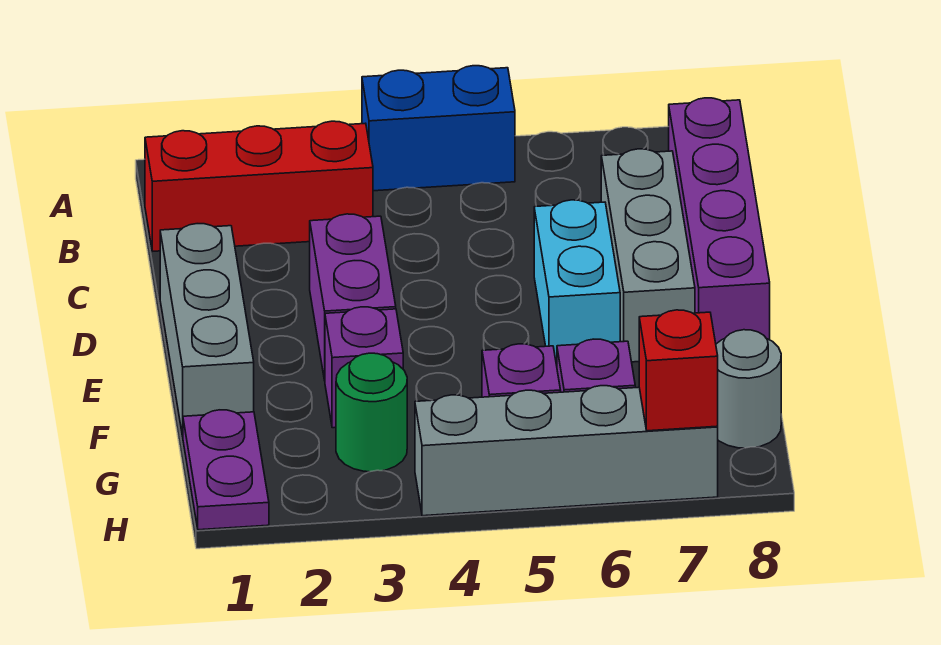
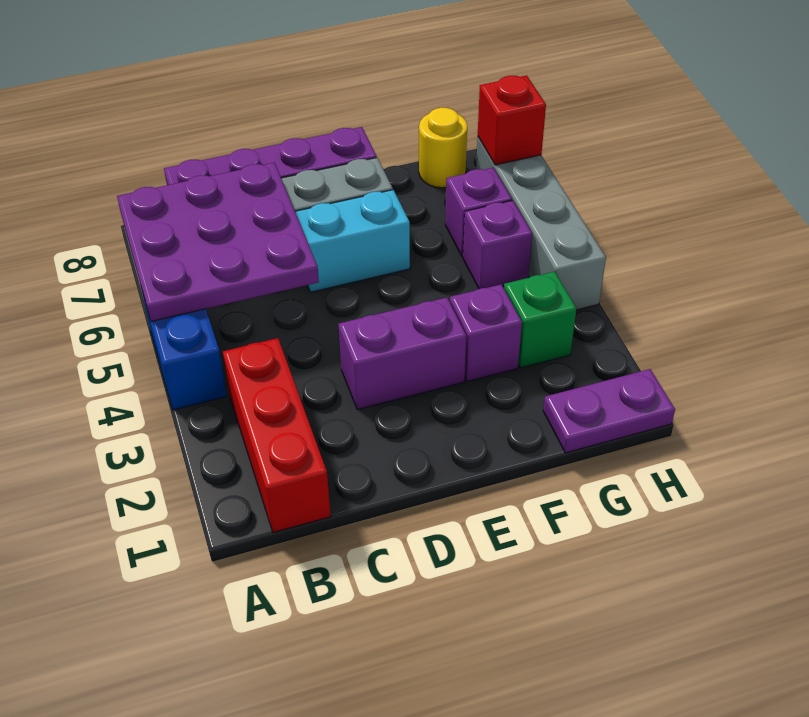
none -> purple 3x3 plate [117,163,319,321]
grey 1x3 brick [160,224,254,436] -> none
green 1x1 round brick [336,353,407,472] -> green 1x1 brick [504,272,577,368]
grey 1x1 round brick [716,330,781,448] -> yellow 1x1 round brick [419,108,467,188]

